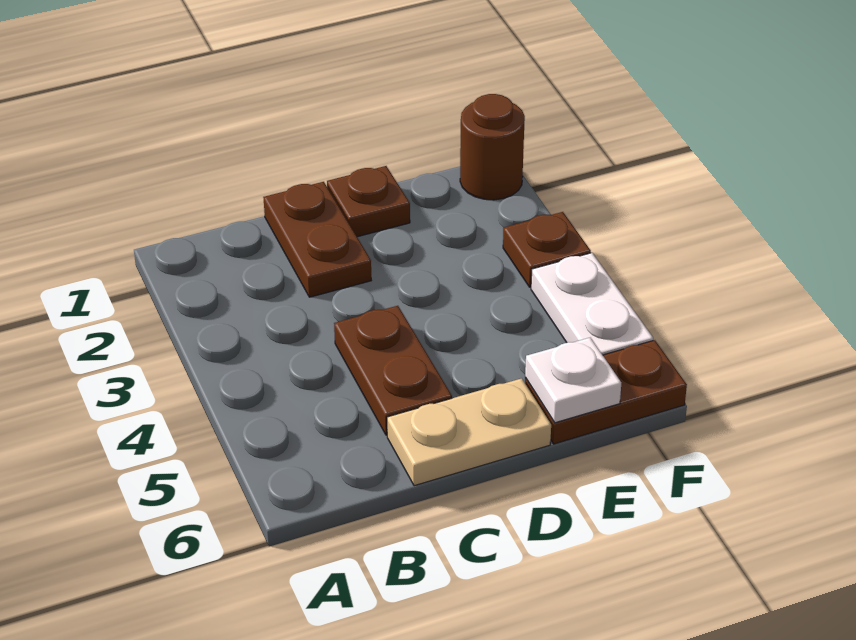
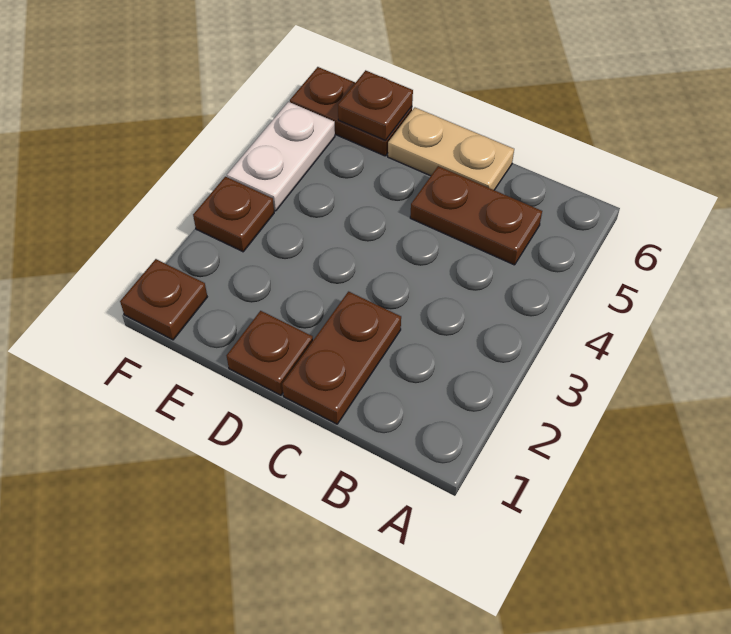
brown 1x2 plate [334,306,452,435] -> brown 1x2 plate turned to [410,166,542,265]
white 1x1 plate [525,338,621,423] -> brown 1x1 plate [338,70,413,140]
brown 1x1 round brick [460,94,525,200] -> brown 1x1 plate [120,259,207,340]

